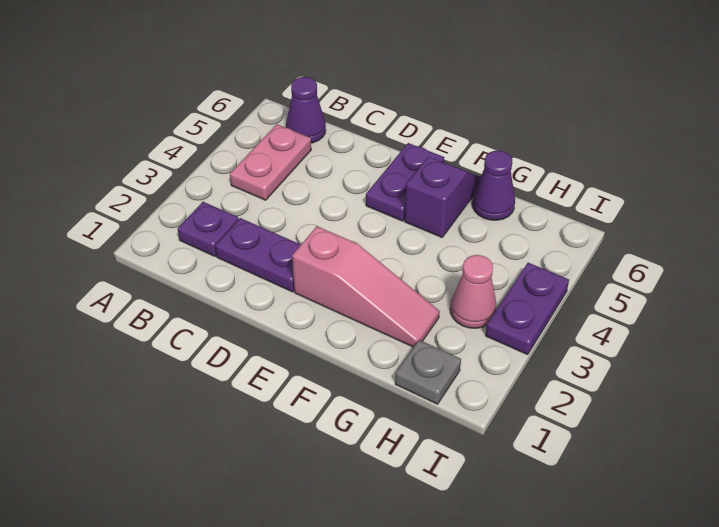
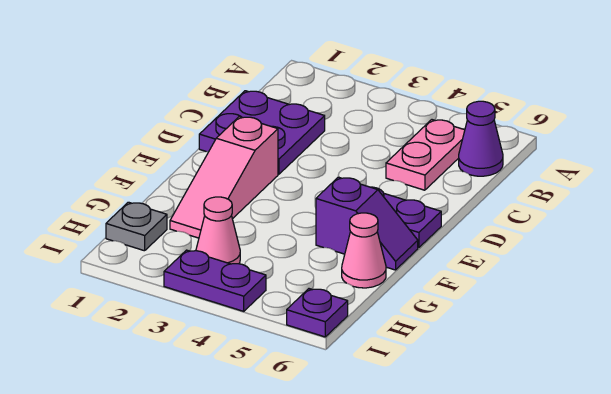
purple 1x1 plate [178,202,239,256] -> purple 1x1 plate moved to [287,289,348,337]
pink 1x2 plate [230,124,311,200] -> pink 1x2 plate turned to [386,120,465,190]
purple 1x2 plate [215,218,301,292] -> purple 2x2 plate [199,91,325,174]
purple 1x1 cone [472,151,515,220] -> pink 1x1 cone [342,213,386,288]

